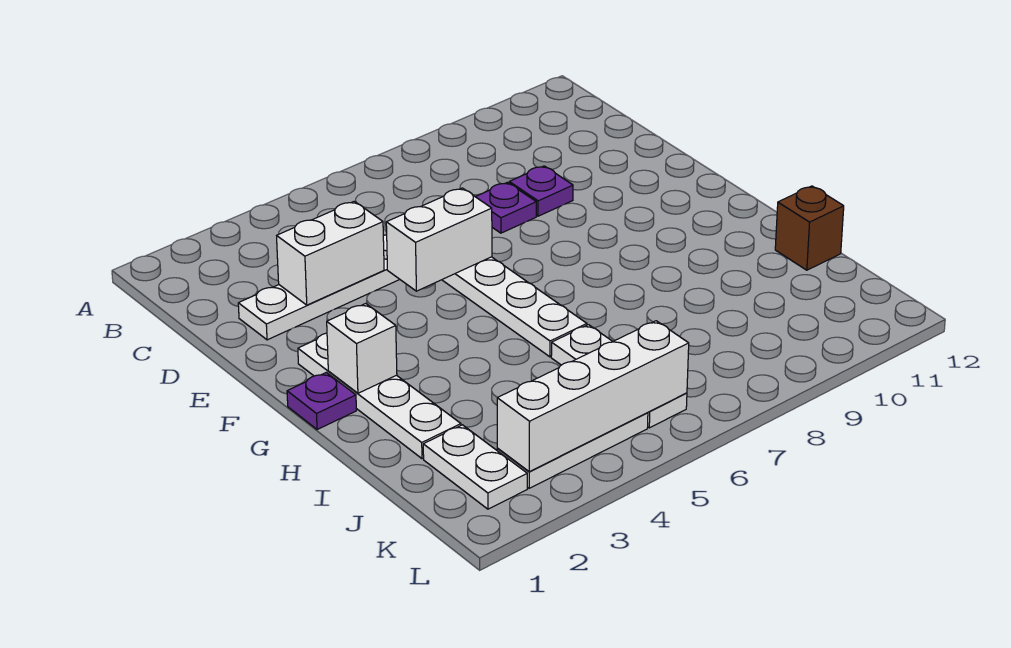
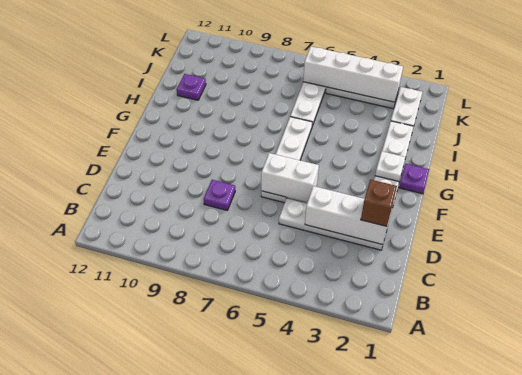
white 1x2 brick [277,201,384,305] -> white 1x3 brick [305,186,390,245]
purple 1x1 plate [509,166,573,216] -> purple 1x1 plate moved to [177,74,206,100]
white 1x1 brick [327,304,397,393] -> white 1x1 plate [375,151,405,181]
brown 1x1 brick [775,186,844,270] -> brown 1x1 brick moved to [361,180,397,226]

